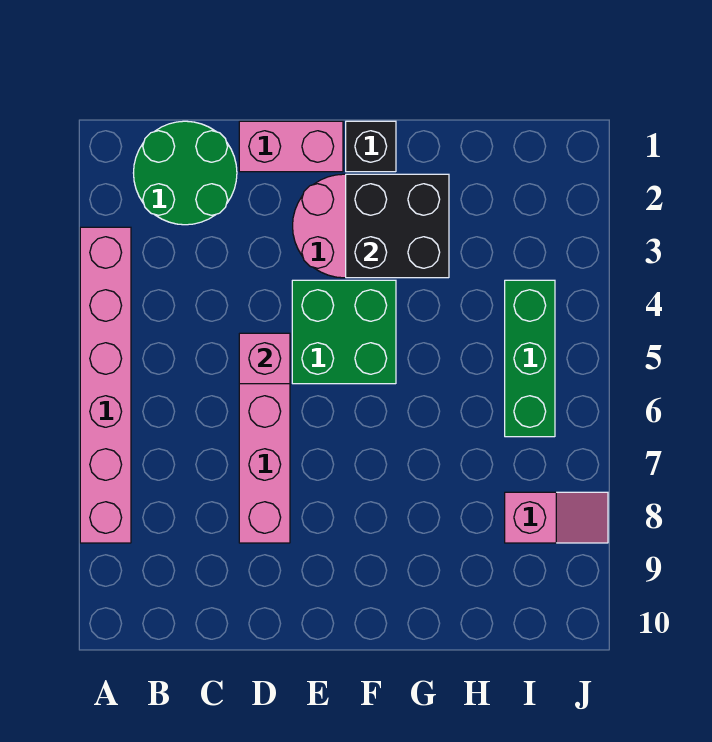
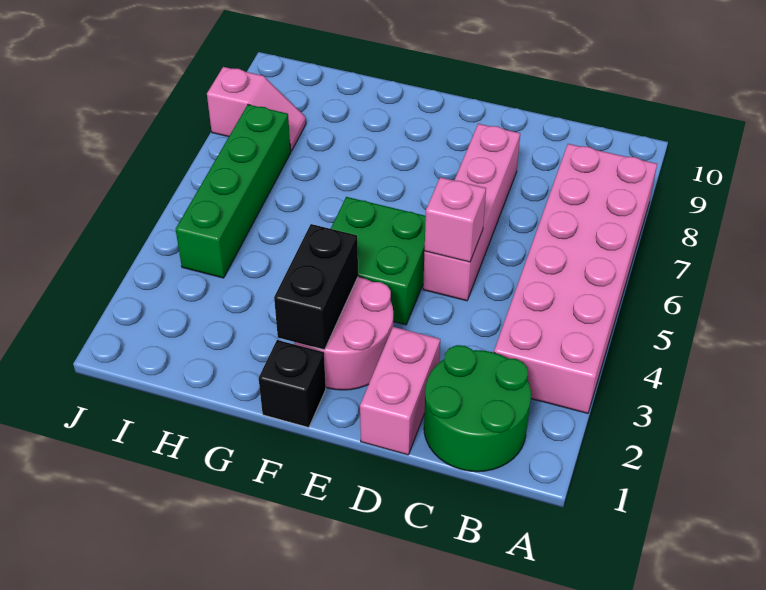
pink 1x6 brick [80,227,131,543] -> pink 2x6 brick [494,144,657,413]
pink 1x2 brick [239,121,343,172] -> pink 1x2 brick turned to [360,327,440,455]
black 2x2 brick [346,174,449,278] -> black 1x2 brick [274,224,358,350]
green 1x3 brick [505,280,555,437] -> green 1x4 brick [176,105,291,278]
pink 1x2 slope [505,492,608,543] -> pink 1x2 slope turned to [207,67,306,151]

